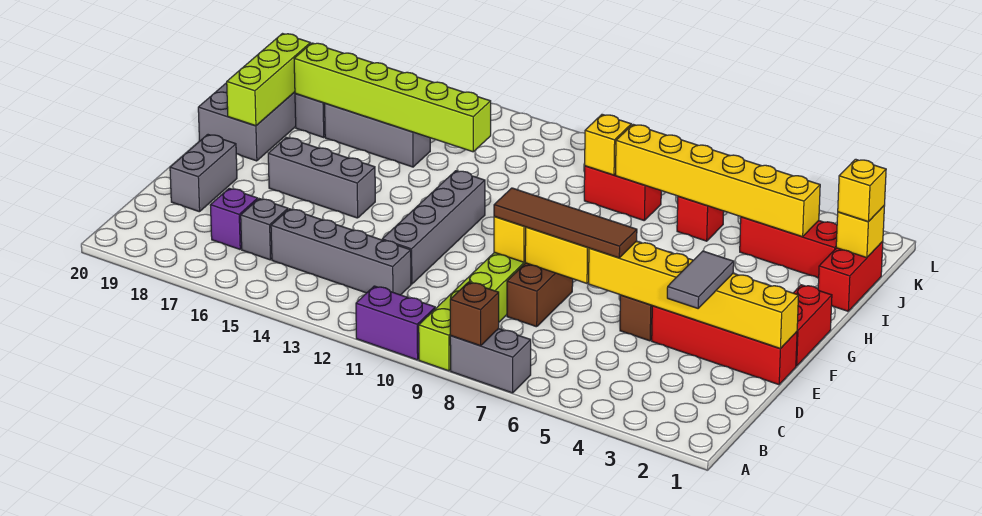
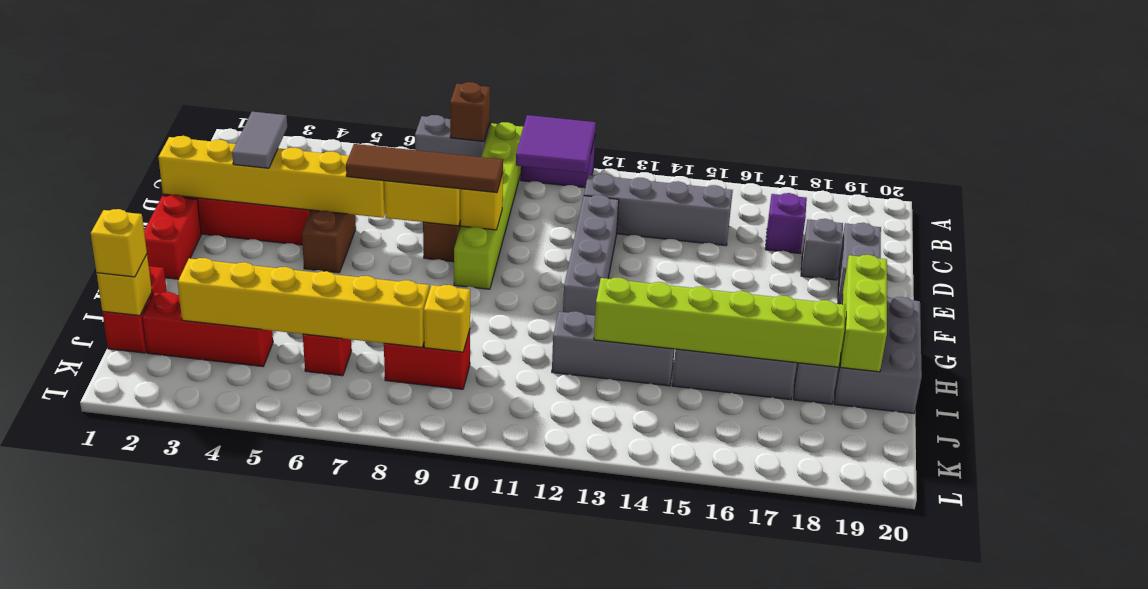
none -> purple 2x2 tile [516,115,596,173]
grey 1x1 brick [241,199,288,260] -> grey 1x1 brick moved to [801,219,843,280]
grey 1x3 brick [268,137,375,218] -> grey 1x3 brick moved to [552,311,675,386]

